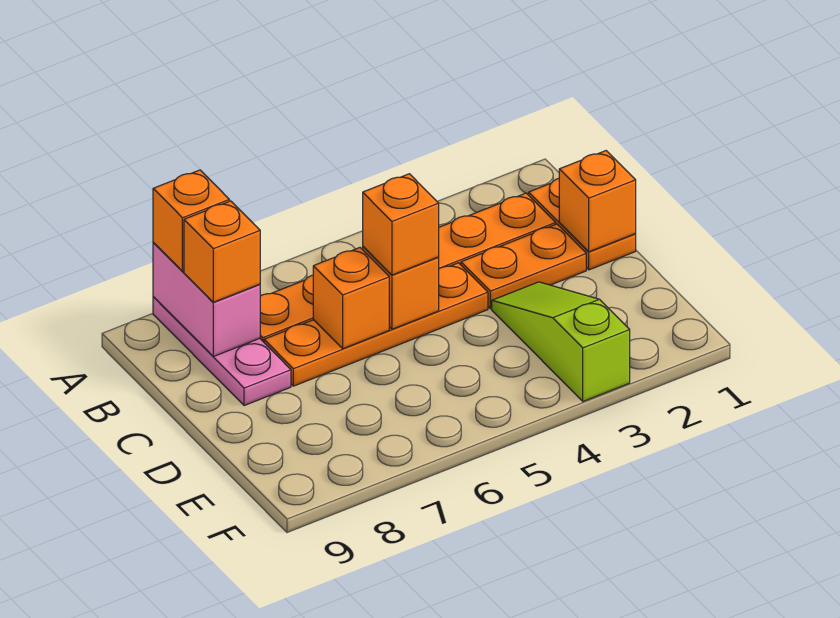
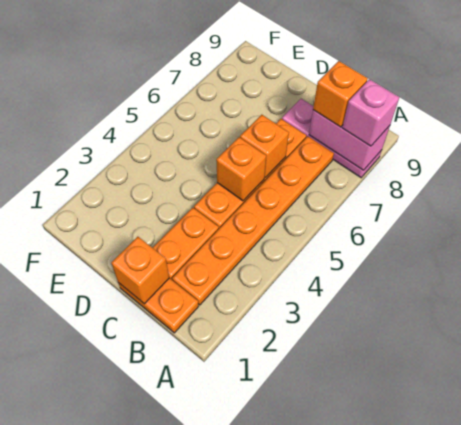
orange 1x1 brick [153,170,229,271] -> pink 1x1 brick [342,79,399,146]
orange 1x1 brick [363,174,439,275] -> none
lime 1x3 slope [492,282,630,401] -> none

